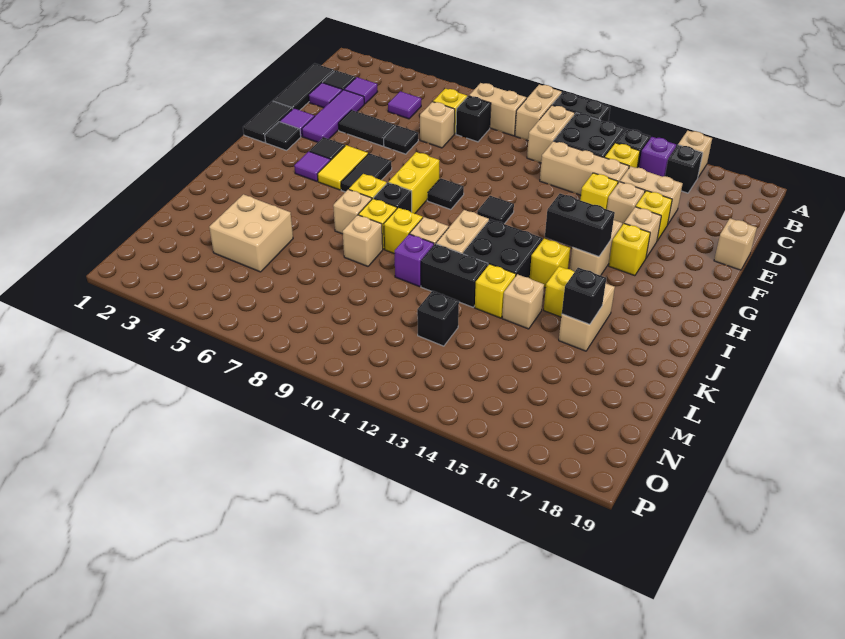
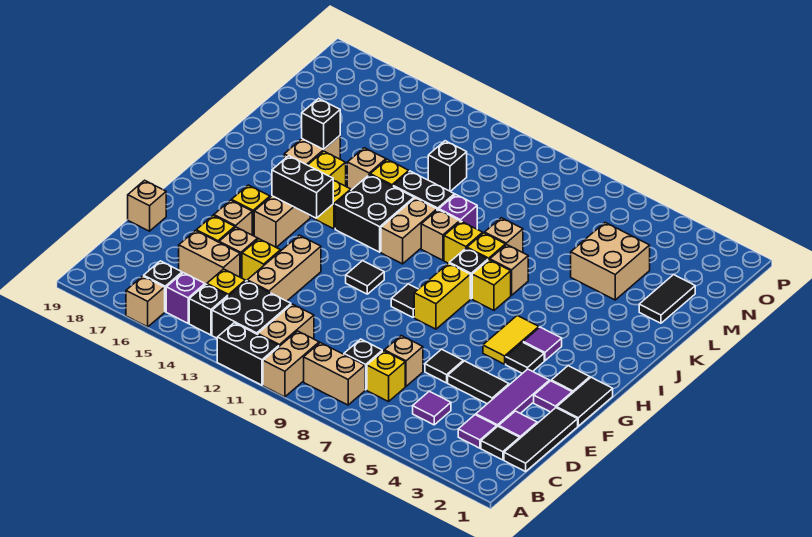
tan 1x3 brick [540,141,629,195] -> tan 1x3 brick turned to [247,235,321,301]
black 1x2 tile [341,153,392,192] -> black 1x2 tile moved to [639,275,695,323]

